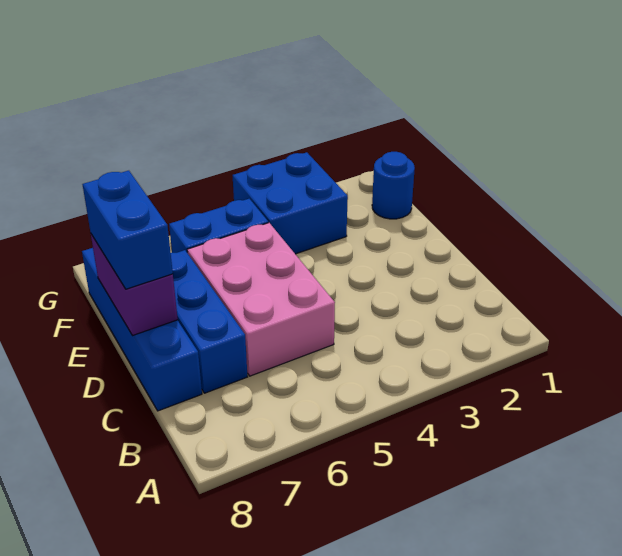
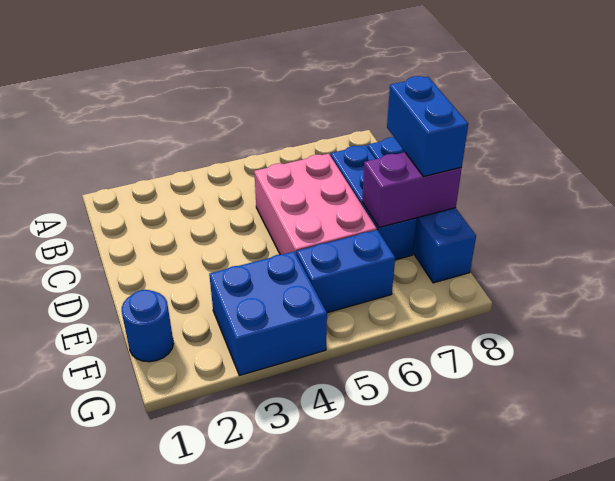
purple 1x2 brick [91,234,178,336] -> purple 1x2 brick turned to [362,152,462,227]

